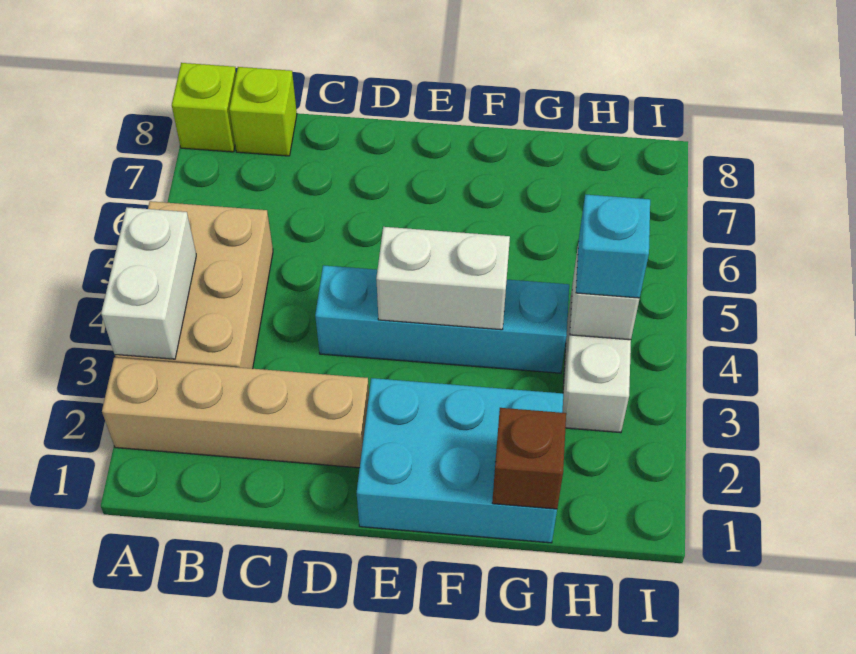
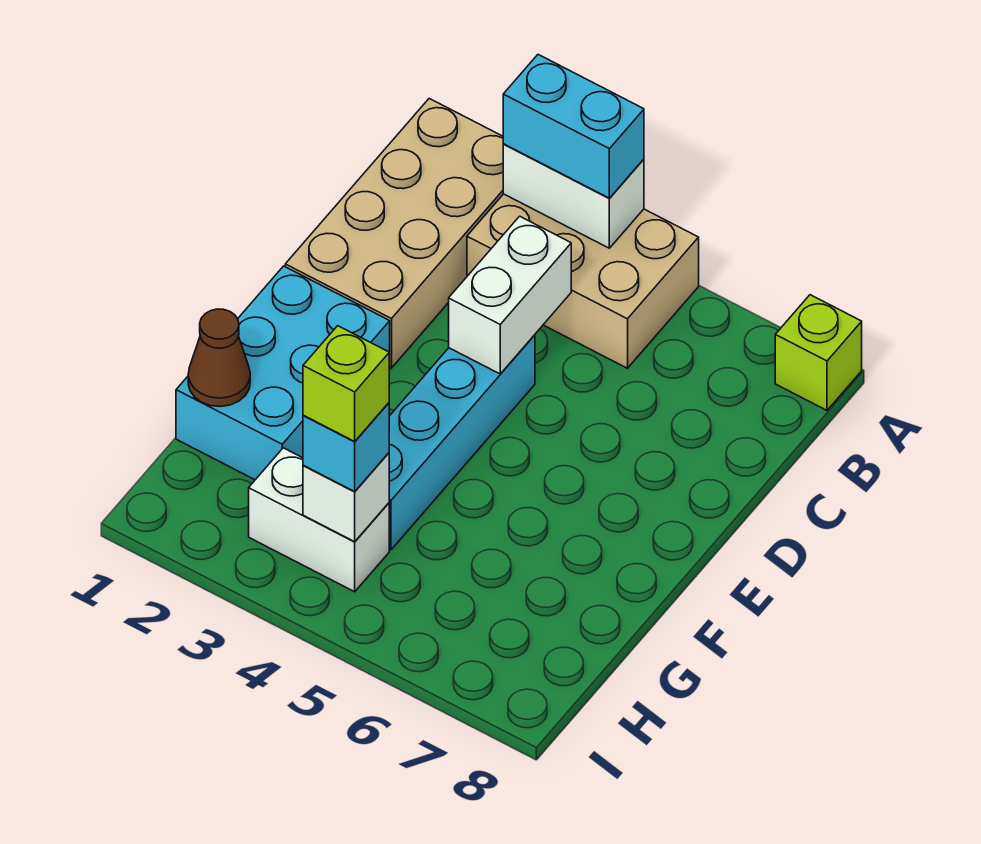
tan 1x4 brick [102,358,369,468] -> tan 2x4 brick [285,99,503,368]
none -> cyan 1x2 brick [503,55,644,198]
lime 1x1 brick [229,67,297,156] -> lime 1x1 brick moved to [303,326,389,441]
white 1x2 brick [376,227,510,330] -> white 1x2 brick moved to [449,216,571,374]
brown 1x1 brick [492,408,566,509] -> brown 1x1 cone [188,309,250,407]

